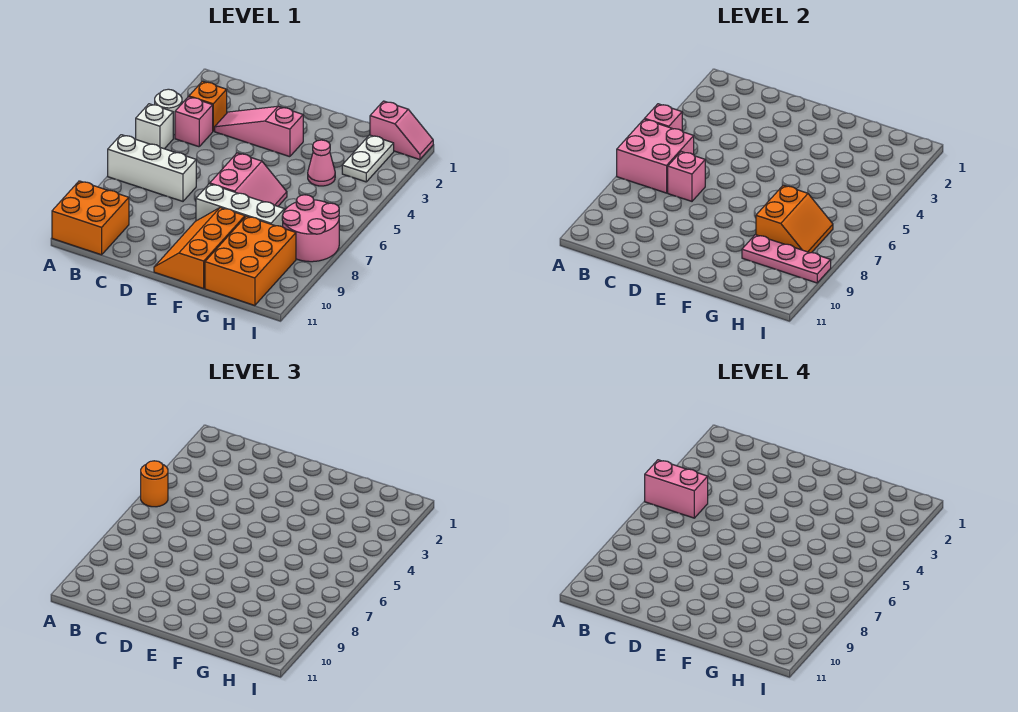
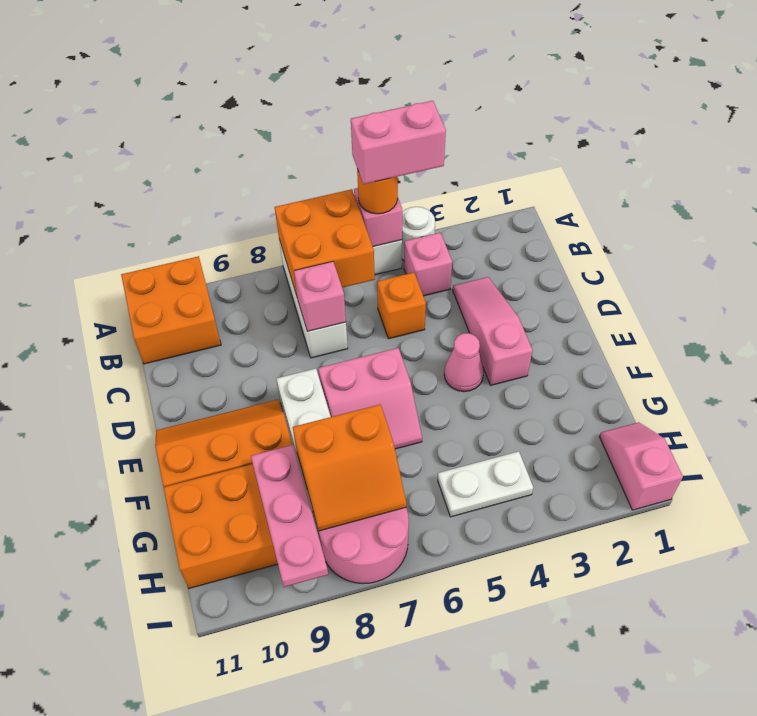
pink 1x2 brick [645,460,708,518] -> pink 1x2 brick turned to [351,101,446,184]
pink 2x2 brick [617,119,694,193] -> orange 2x2 brick [275,189,375,296]
orange 1x1 brick [189,81,227,131] -> orange 1x1 brick moved to [377,272,426,339]
pink 1x1 cone [308,140,335,186] -> pink 1x1 cone moved to [444,333,484,392]
pink 1x2 slope [370,101,433,160] -> pink 1x2 slope turned to [600,422,683,510]
white 1x2 plate [342,135,394,182] -> white 1x2 plate moved to [438,451,533,517]

